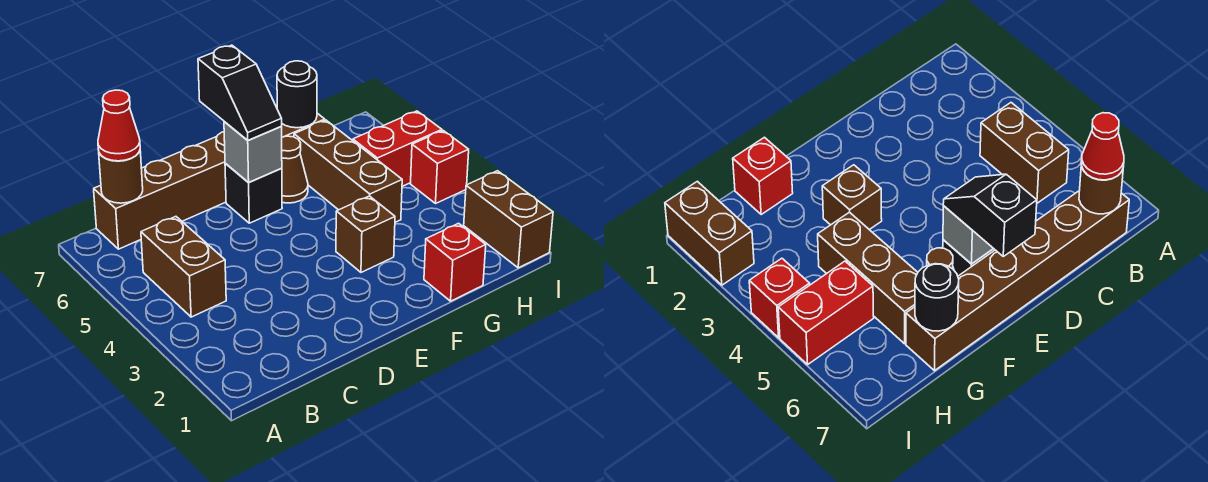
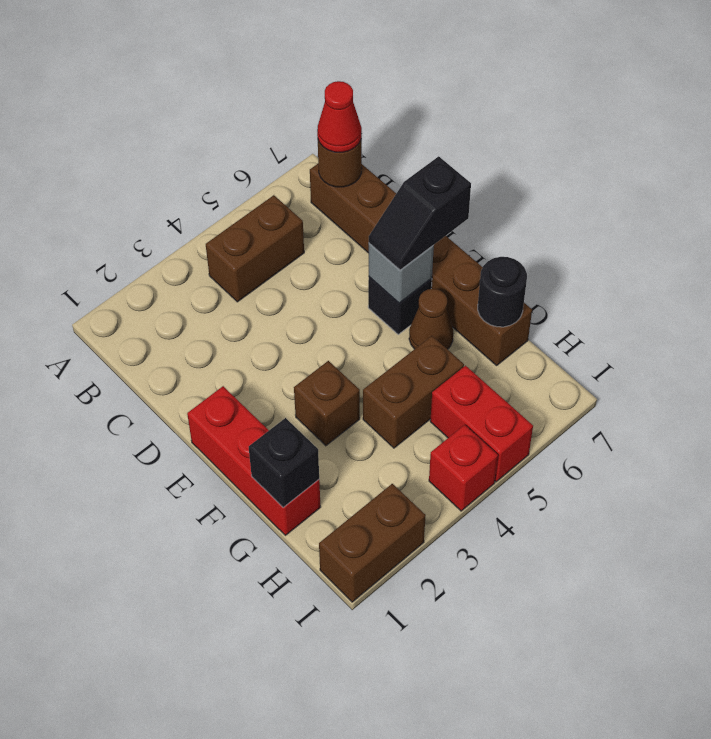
red 1x1 brick [424,223,486,301] -> red 1x3 brick [187,386,320,535]
none -> black 1x1 brick [249,418,319,507]
brown 1x3 brick [294,120,402,222] -> brown 1x2 brick [363,336,464,448]

